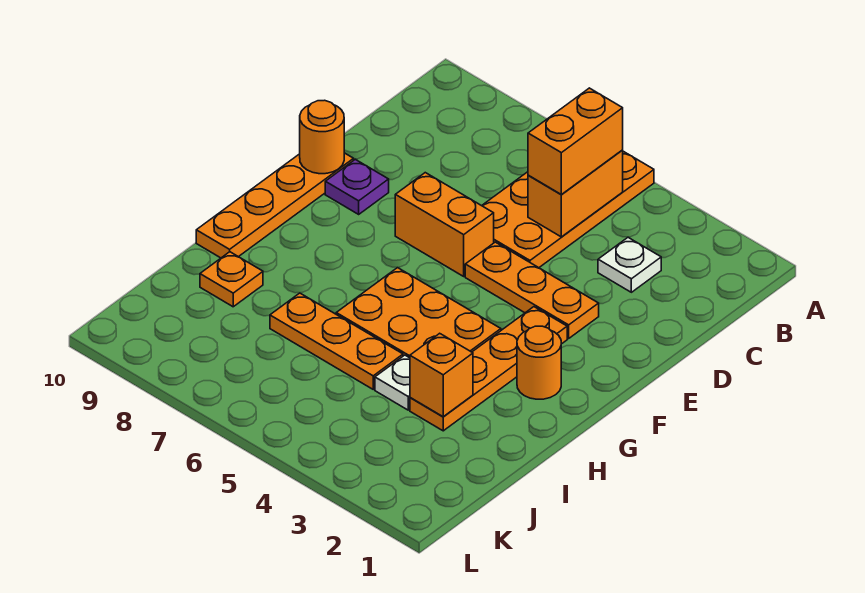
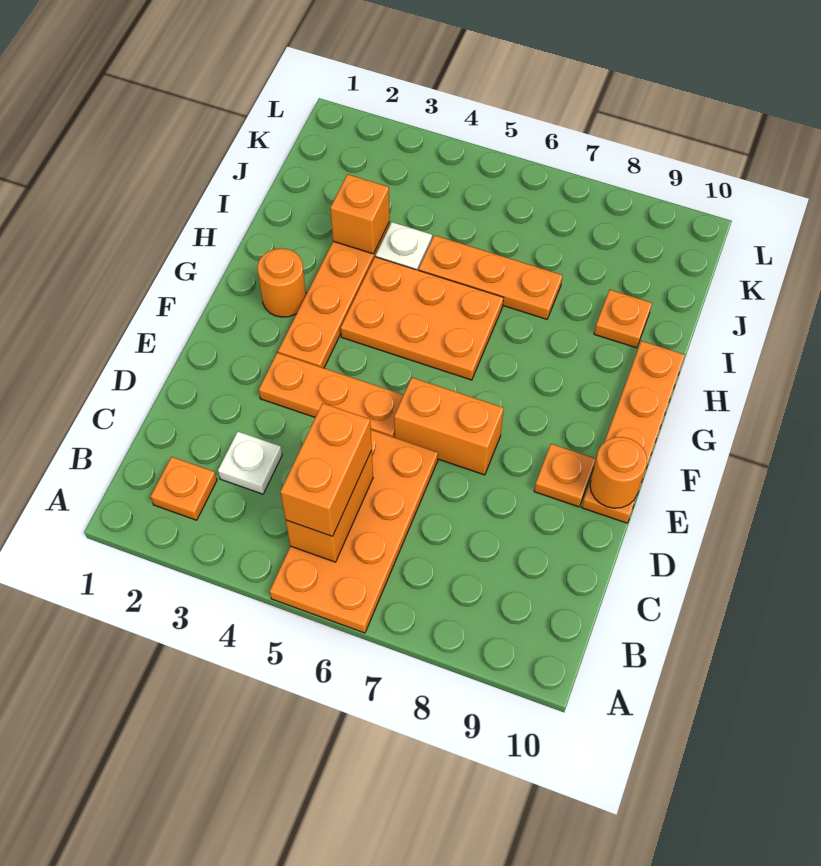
none -> orange 1x1 plate [151,457,217,520]
purple 1x1 plate [325,159,389,214] -> orange 1x1 plate [534,444,596,507]

